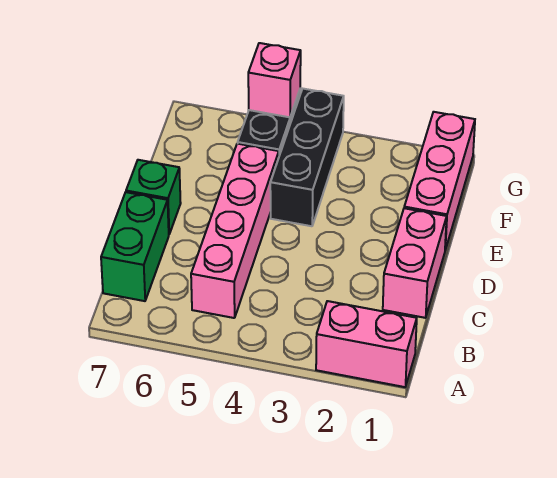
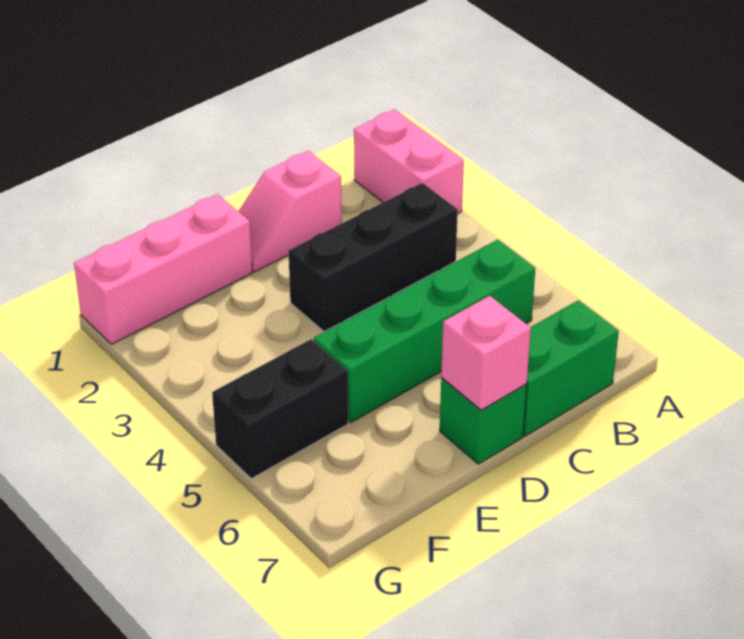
pink 1x4 brick [191,144,279,318] -> green 1x4 brick [314,240,535,422]
pink 1x2 brick [383,208,447,318] -> pink 1x2 slope [238,151,342,272]
black 1x3 brick [270,89,344,226] -> black 1x3 brick moved to [288,183,458,332]
pink 1x1 brick [248,43,301,117] -> pink 1x1 brick moved to [441,296,531,410]

